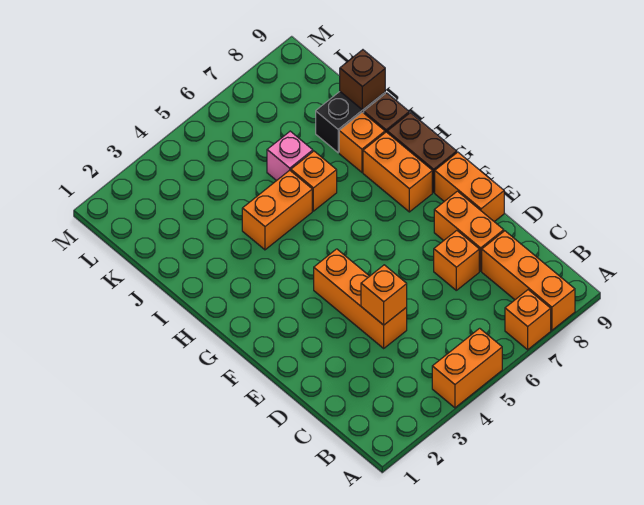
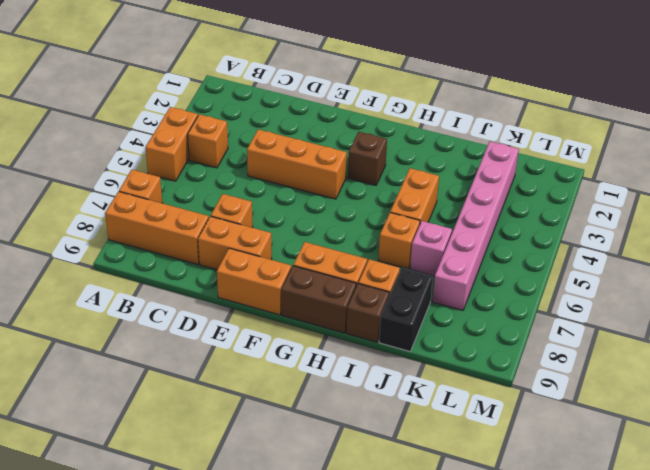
orange 1x1 brick [361,265,407,325] -> orange 1x1 brick moved to [188,114,228,168]
brown 1x1 brick [340,50,385,110] -> brown 1x1 brick moved to [348,132,387,185]
none -> pink 1x6 brick [432,142,519,310]

